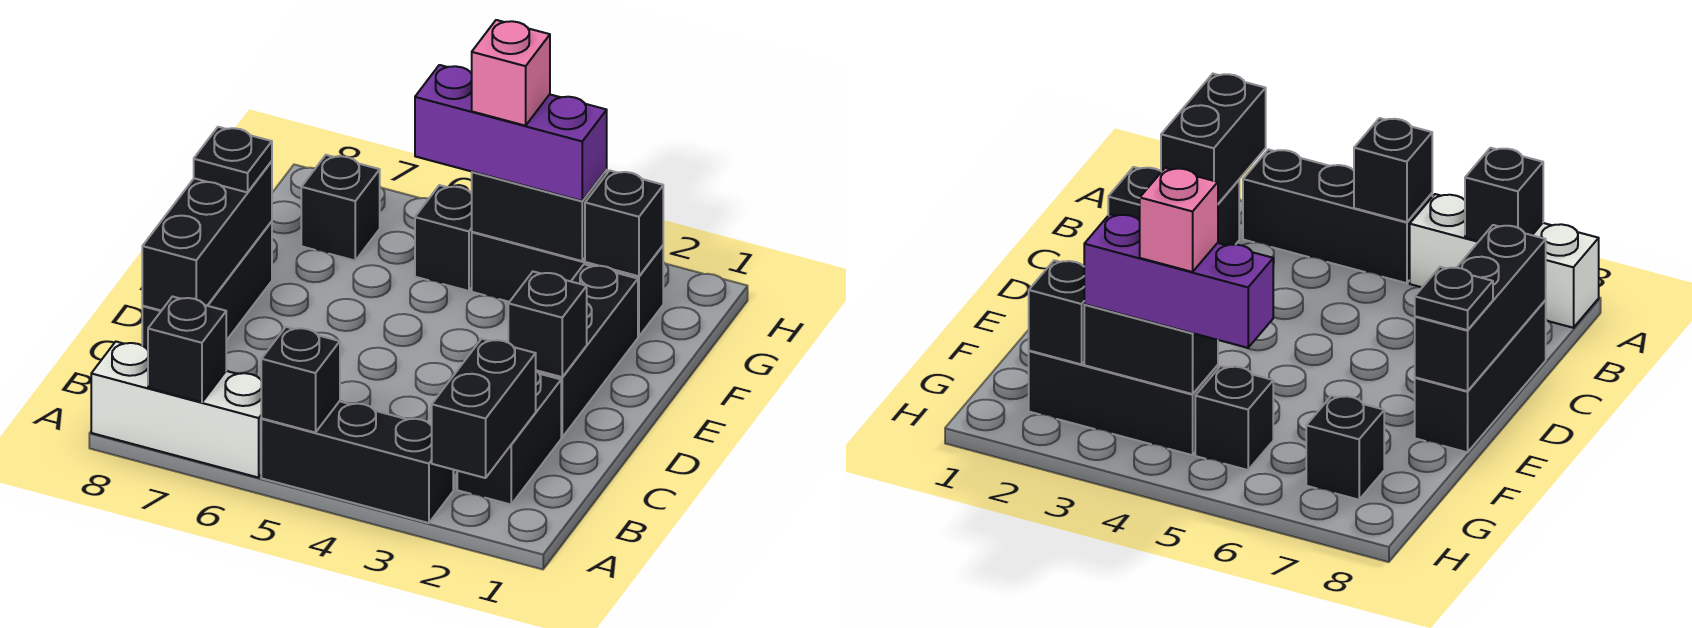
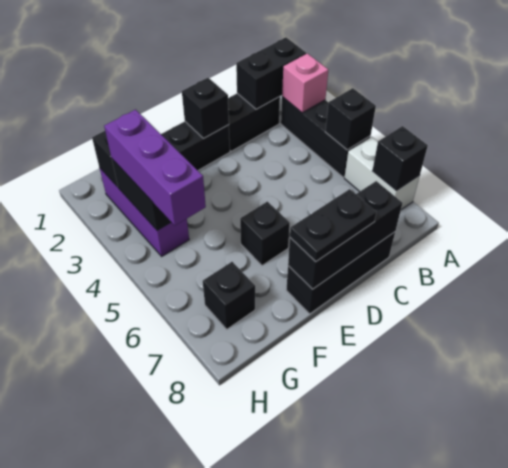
white 1x3 brick [91,342,262,478] -> white 1x2 brick [344,137,420,210]
black 1x1 plate [194,127,272,192] -> black 1x2 plate [290,189,376,262]
black 1x3 brick [472,232,663,336] -> purple 1x3 brick [99,167,189,256]
pink 1x1 brick [471,20,550,126] -> pink 1x1 brick moved to [282,54,328,113]
black 1x1 brick [415,185,472,291] -> black 1x1 brick moved to [240,202,290,266]

